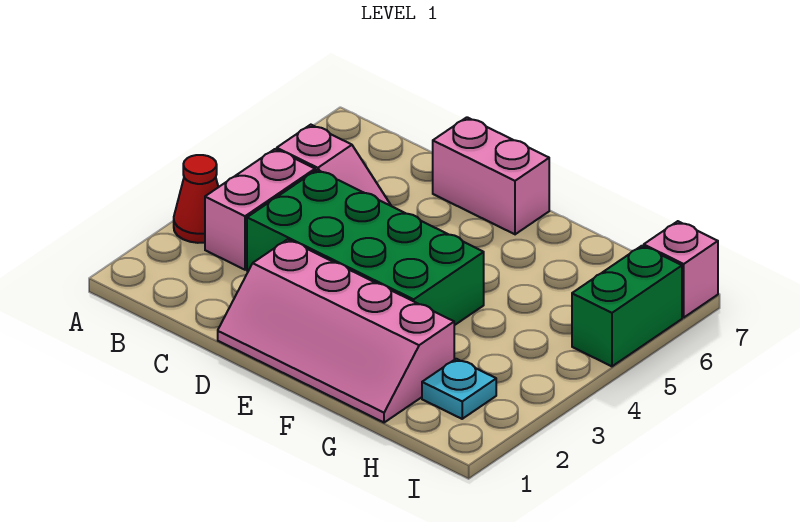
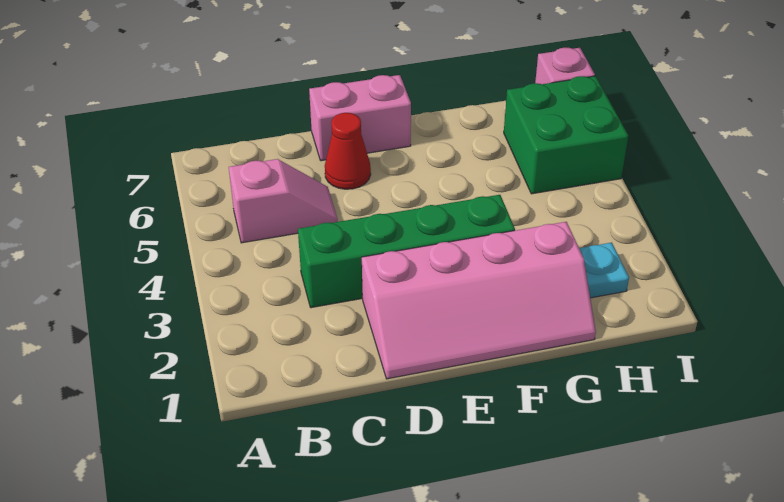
red 1x1 cone [174,155,218,243] -> red 1x1 cone moved to [325,113,371,189]
pink 1x2 brick [205,149,315,270] -> none
green 2x4 brick [247,170,484,325] -> green 1x4 brick [298,195,515,308]
green 1x2 brick [572,246,682,366] -> green 2x2 brick [504,76,628,194]

